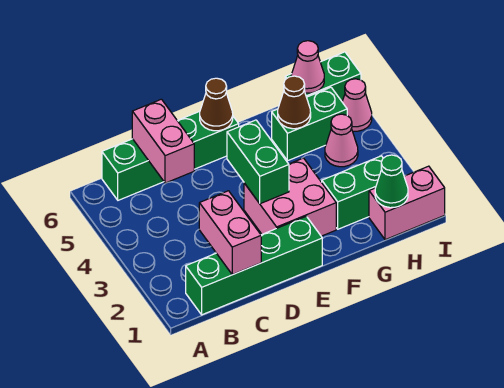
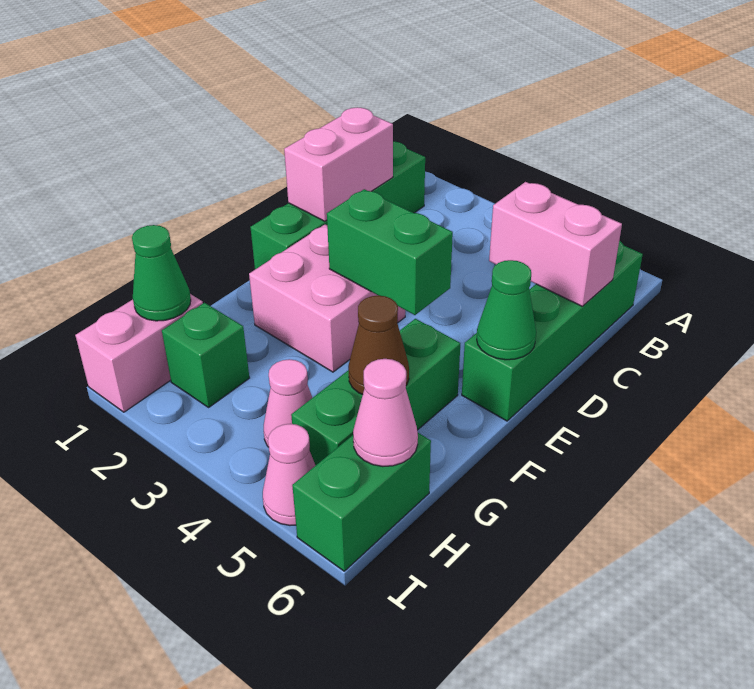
pink 1x2 brick [199,191,261,275] -> pink 1x2 brick turned to [284,107,393,221]
brown 1x1 cone [200,78,233,131] -> green 1x1 cone [477,260,536,360]
green 1x2 brick [322,156,383,229] -> green 1x1 brick [162,303,249,407]
green 1x2 brick [272,87,347,161] -> green 1x3 brick [291,319,460,465]

